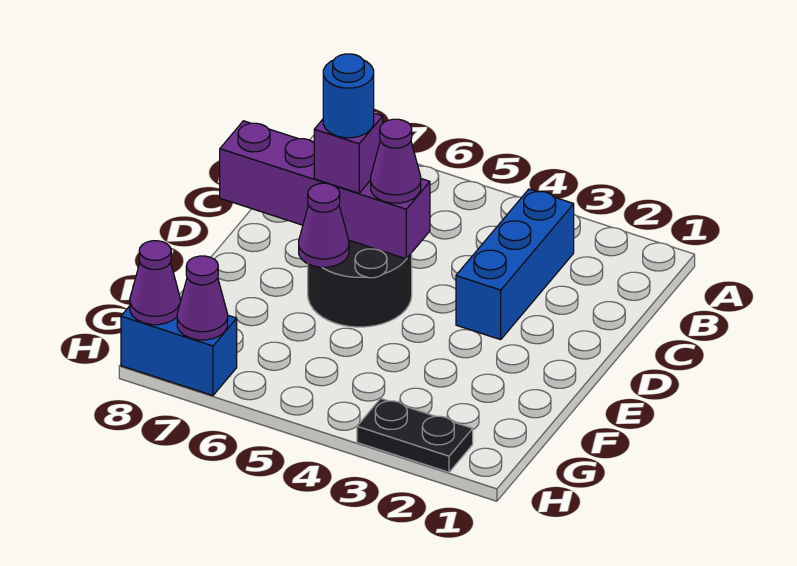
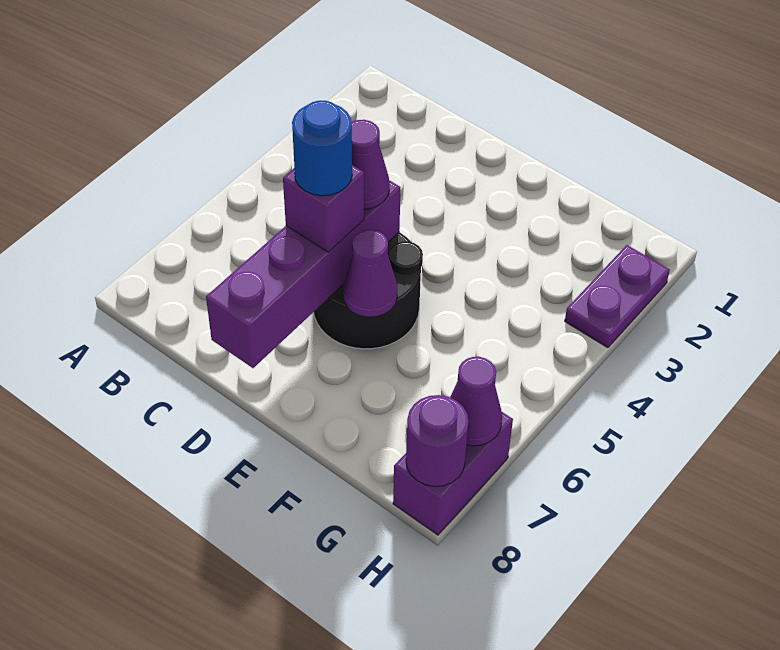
blue 1x3 brick [456,189,574,340] -> none
black 1x2 plate [357,398,473,472] -> purple 1x2 plate [565,245,670,348]
blue 1x2 brick [121,300,237,395] -> purple 1x2 brick [393,412,513,535]
purple 1x1 cone [130,241,180,325] -> purple 1x1 round brick [406,395,469,487]

